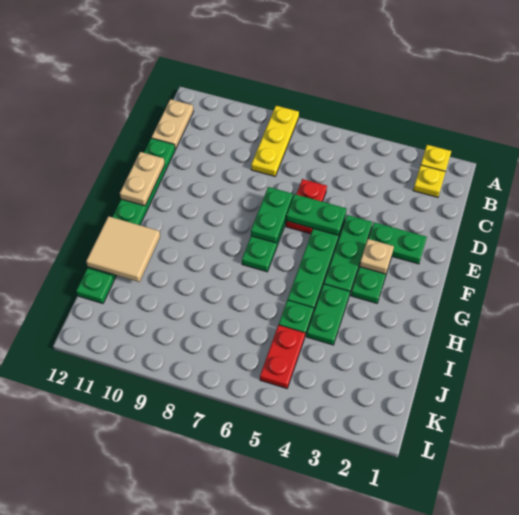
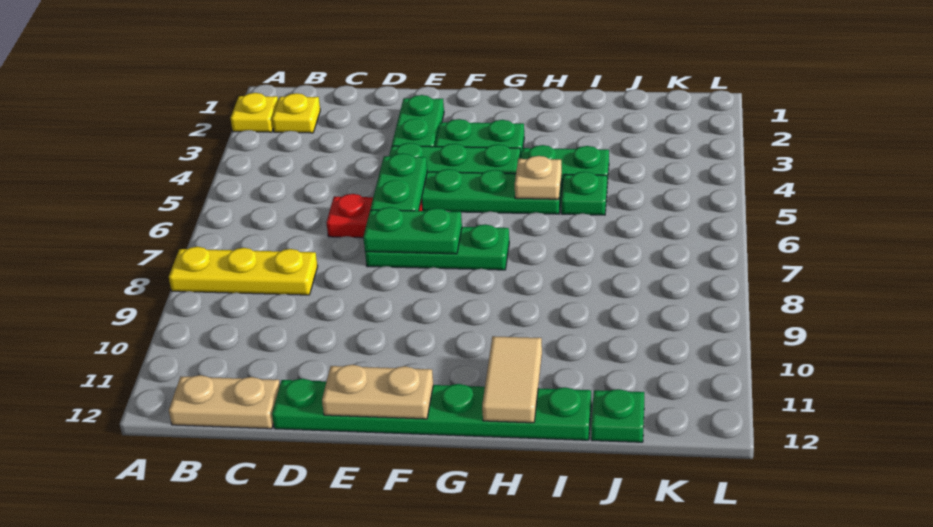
tan 1x1 plate [360,239,394,274] -> tan 1x1 plate moved to [515,156,562,199]
tan 2x2 tile [86,216,160,282] -> tan 1x2 tile [482,336,542,423]
red 1x2 plate [260,325,305,389] -> none

